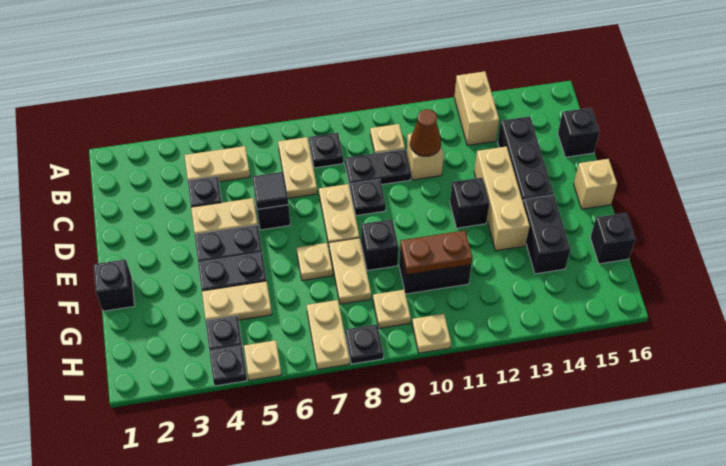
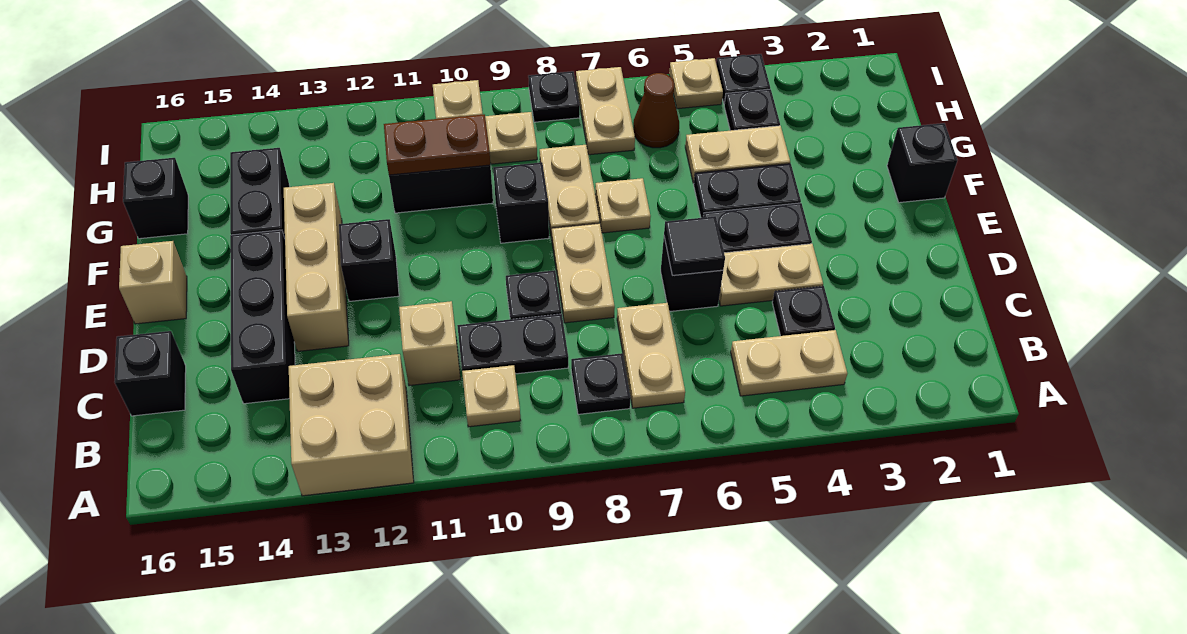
tan 1x2 brick [454,71,499,146] -> tan 2x2 brick [289,354,414,496]
brown 1x1 cone [410,109,441,156] -> brown 1x1 cone moved to [633,73,679,148]

